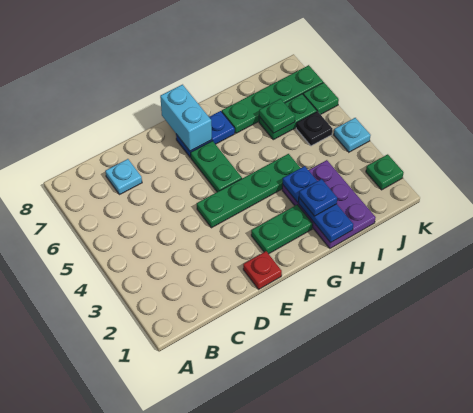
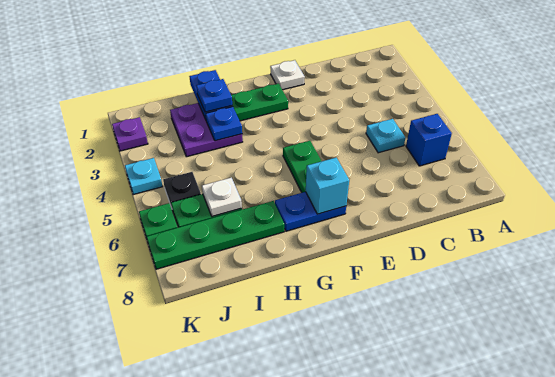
none -> blue 1x1 brick [406,114,452,166]
cyan 1x1 plate [105,159,142,195] -> cyan 1x1 plate moved to [366,119,405,153]
red 1x1 plate [243,251,282,289] -> white 1x1 plate [270,60,305,90]
green 1x4 plate [197,154,300,228] -> none
cyan 1x2 brick [160,85,212,151] -> cyan 1x1 brick [306,158,349,214]
purple 2x3 plate [282,160,376,248] -> purple 2x2 plate [170,103,243,157]
green 1x1 plate [259,99,295,133] -> white 1x1 plate [202,178,242,216]
green 1x1 plate [366,154,404,190] -> purple 1x1 plate [112,117,148,151]

